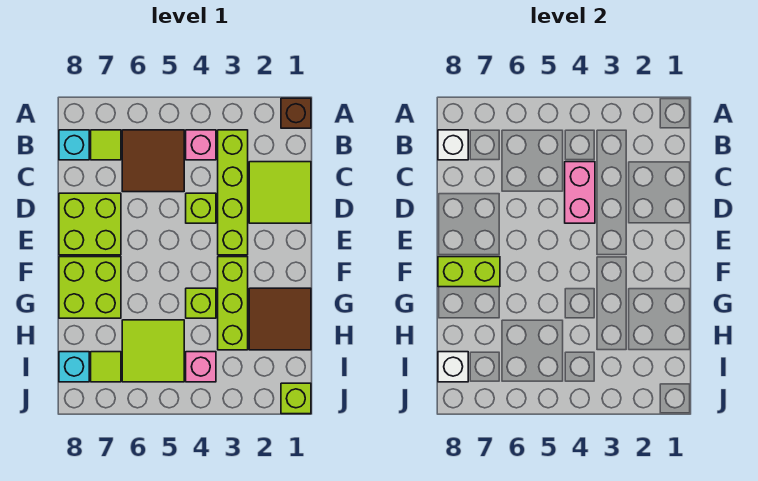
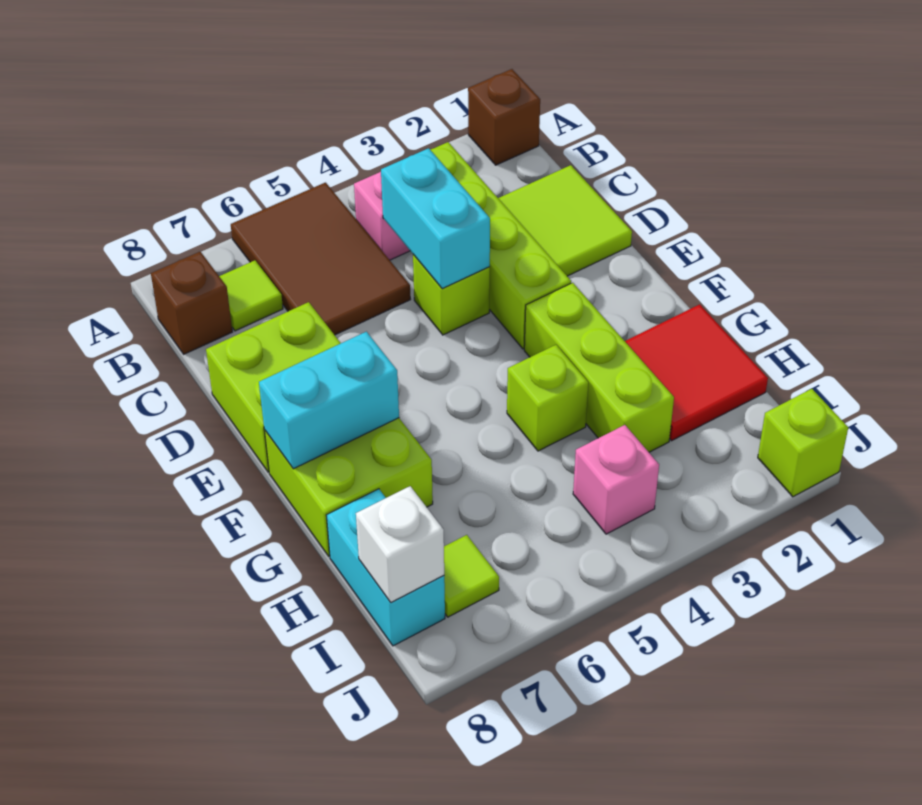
brown 2x2 tile [122,130,184,192] -> brown 2x3 tile [231,183,411,335]
cyan 1x1 brick [59,130,89,160] -> brown 1x1 brick [151,252,232,354]
white 1x1 brick [438,130,468,160] -> none
pink 1x2 brick [565,162,595,223] -> cyan 1x2 brick [381,148,490,289]
lime 1x2 brick [438,257,500,287] -> cyan 1x2 brick [259,332,399,469]
brown 2x2 tile [249,288,311,350] -> red 2x2 tile [625,304,768,441]
lime 2x2 tile [122,320,184,382] -> none
cyan 1x1 brick [59,352,89,382] -> cyan 1x2 brick [326,489,445,646]

